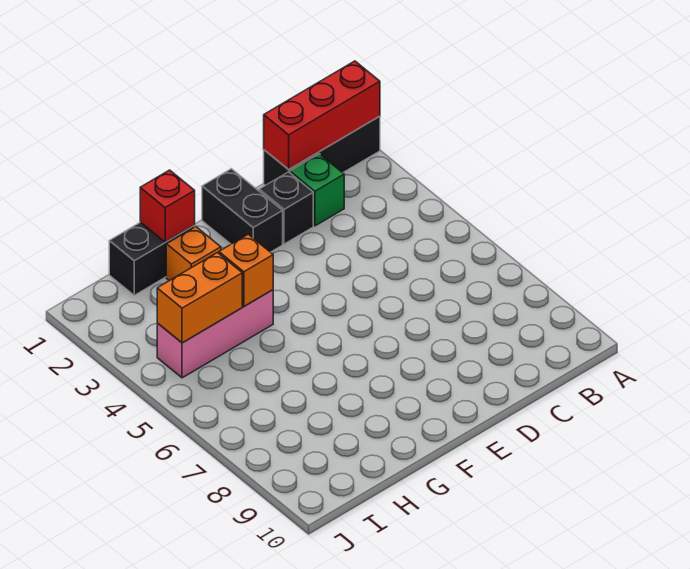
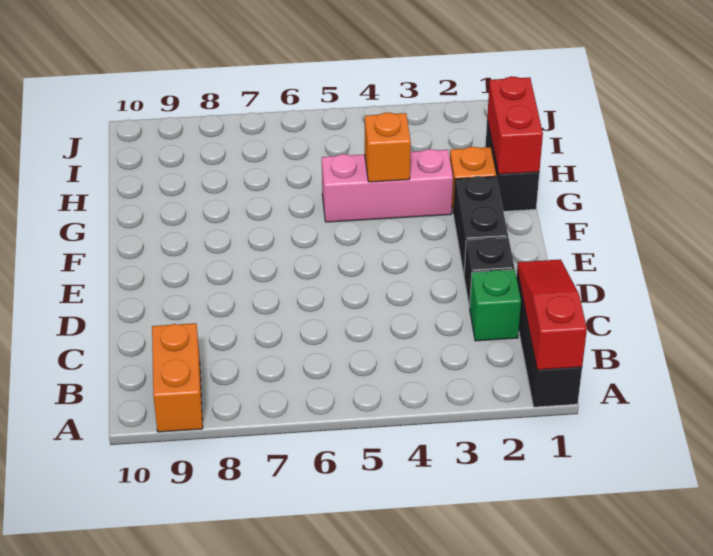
red 1x3 brick [264,61,380,169] -> red 1x3 slope [517,259,587,370]
black 1x2 brick [202,169,283,252] -> black 1x2 brick turned to [454,176,508,274]
red 1x1 brick [140,170,195,242] -> red 1x2 brick [487,76,543,174]
pink 1x3 brick [157,290,273,378] -> pink 1x3 brick turned to [322,149,453,222]
orange 1x2 brick [157,253,242,343] -> orange 1x2 brick moved to [152,323,203,432]

